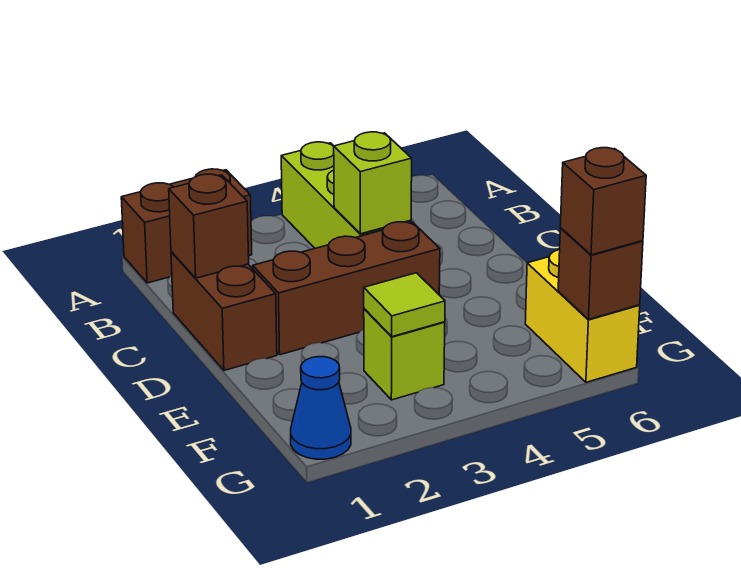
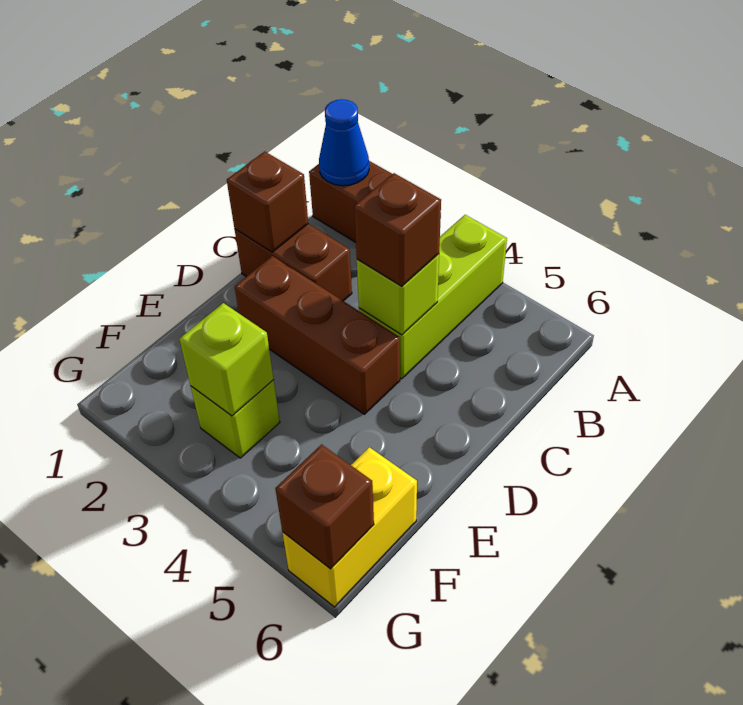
brown 1x2 brick [171,252,277,370] -> brown 1x2 brick turned to [235,224,352,301]
lime 1x1 tile [364,273,445,337] -> lime 1x1 brick [179,303,274,416]
blue 1x1 cone [291,357,351,459] -> blue 1x1 cone moved to [319,99,369,186]
brown 1x1 brick [560,148,646,255] -> brown 1x1 brick moved to [354,173,441,286]

